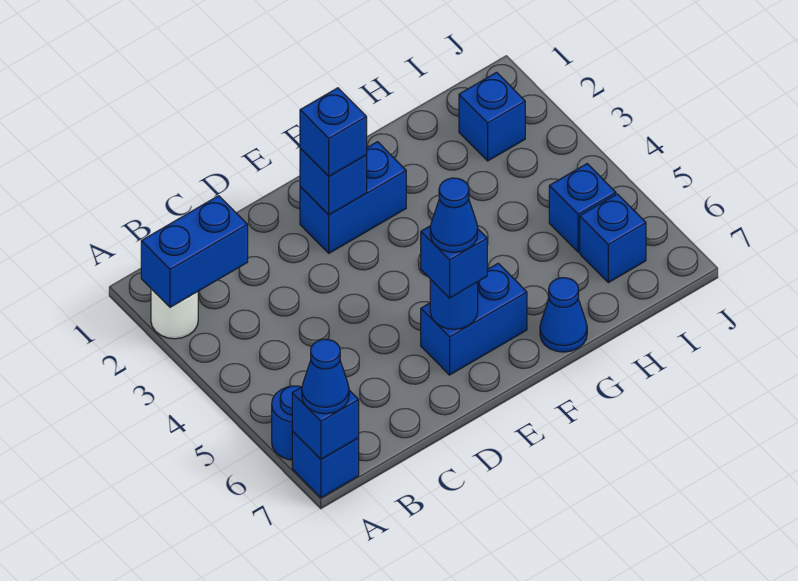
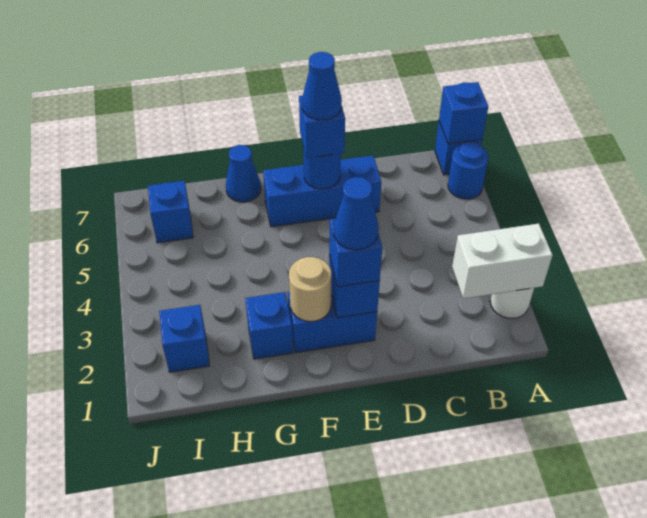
blue 1x2 brick [141,196,248,307] -> white 1x2 brick [452,224,553,299]
blue 1x1 cone [302,339,349,414] -> blue 1x1 cone moved to [334,177,378,250]
blue 1x2 brick [421,263,527,375] -> blue 1x3 brick [263,156,381,227]
none -> tan 1x1 round brick [289,257,331,321]
blue 1x1 brick [549,164,616,252] -> blue 1x1 brick moved to [245,292,293,359]

